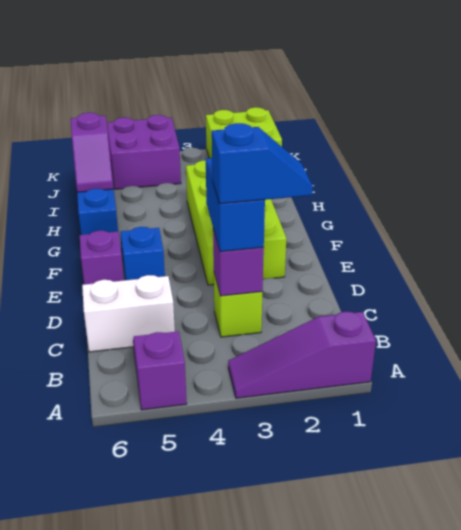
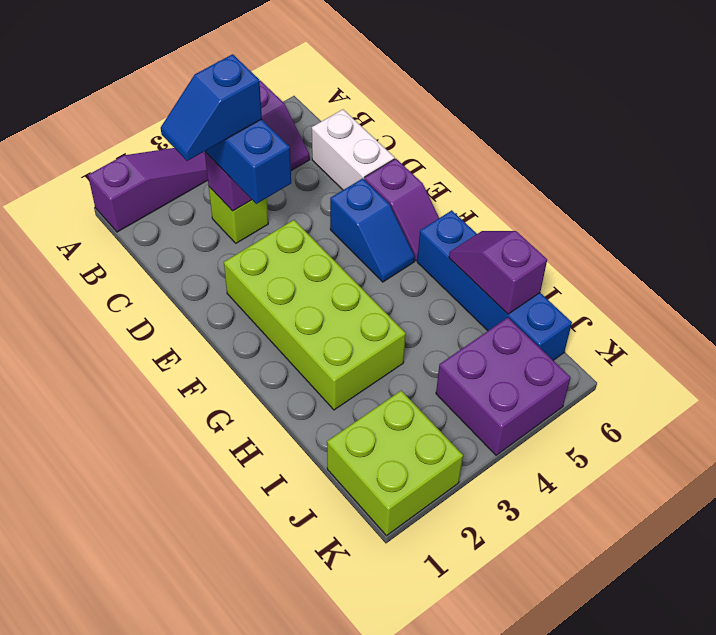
white 1x2 brick [82,275,175,352] -> white 1x2 brick turned to [312,109,395,190]

